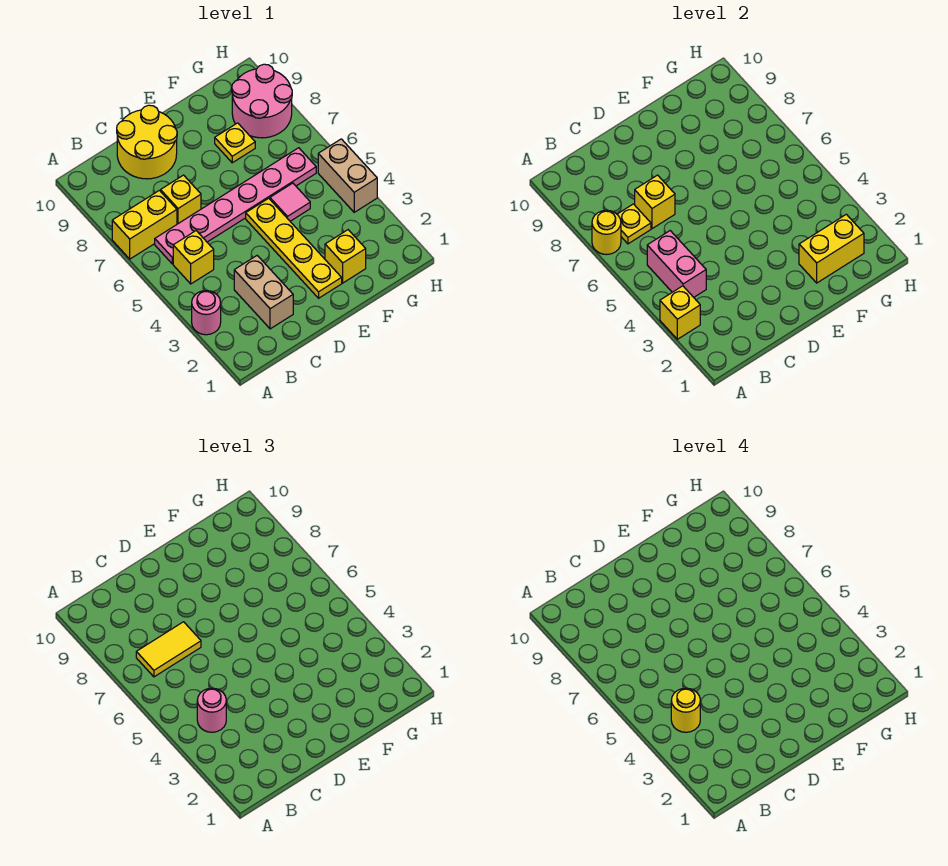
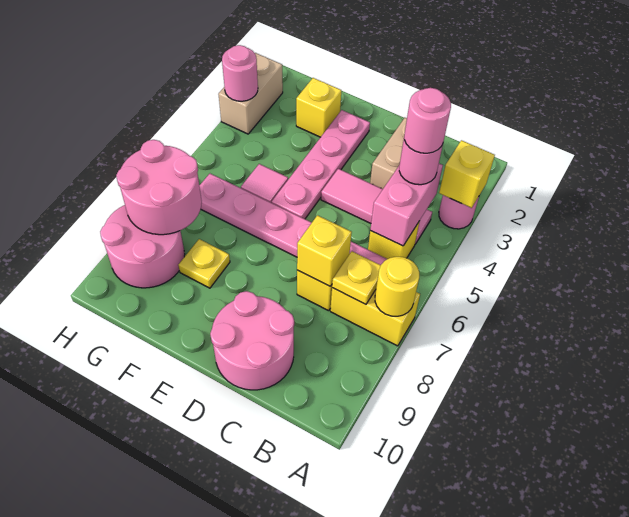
none -> pink 1x3 tile [321,169,432,244]
yellow 1x1 round brick [671,688,700,732] -> pink 1x1 round brick [404,88,451,153]
yellow 1x2 tile [136,622,201,677] -> none
yellow 2x2 round brick [117,105,177,179] -> pink 2x2 round brick [210,291,294,390]
yellow 1x4 plate [246,198,342,298] -> pink 1x4 plate [272,110,370,219]
yellow 1x2 brick [799,214,864,283] -> none
none -> pink 2x2 round brick [116,140,202,235]
none -> pink 1x1 round brick [222,45,258,101]
tan 1x2 brick [318,139,377,212] -> tan 1x2 brick moved to [218,53,283,134]

